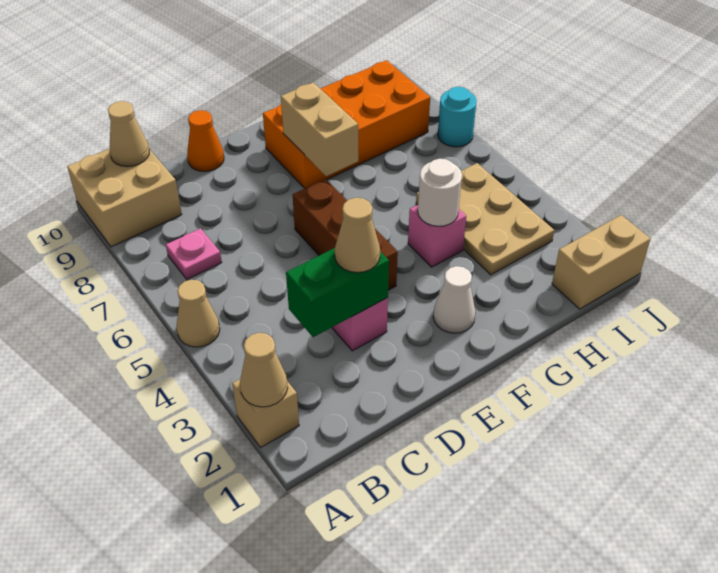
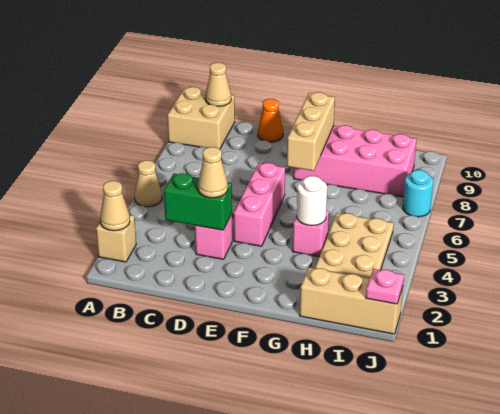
pink 1x1 plate [166,228,222,279] -> pink 1x1 plate moved to [366,269,404,304]
brown 1x3 brick [293,179,398,290] -> pink 1x3 brick [234,163,285,246]
white 1x1 cone [433,266,475,333] -> none
tan 1x2 brick [281,82,358,176] -> tan 1x3 brick [287,92,335,171]
orange 2x4 brick [263,60,430,188] -> pink 2x4 brick [294,125,417,197]
tan 1x2 brick [552,215,650,309] -> tan 1x3 brick [300,267,403,334]

